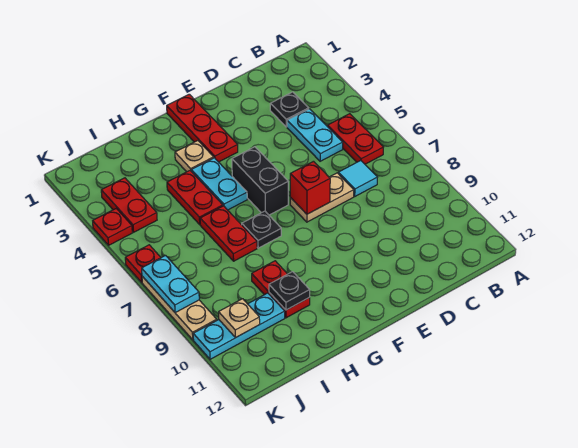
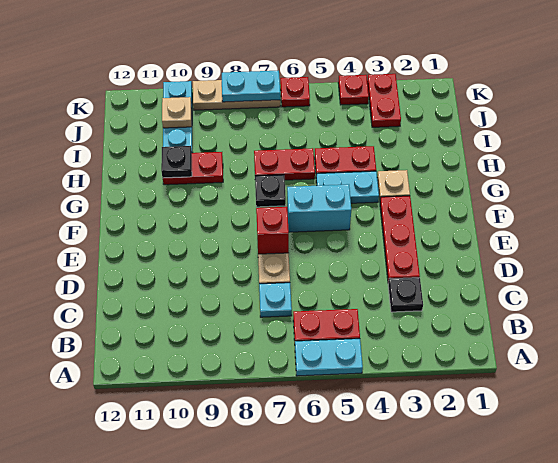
cyan 1x2 plate [287,109,343,161] -> cyan 1x2 plate moved to [295,339,363,376]
cyan 1x1 tile [338,160,378,196] -> cyan 1x1 plate [259,283,292,317]
red 1x3 plate [167,94,238,162] -> red 1x3 plate turned to [380,196,420,283]
black 1x2 brick [232,147,288,215] -> cyan 1x2 brick [287,184,351,232]
red 1x2 plate [101,178,157,232] -> red 1x2 plate turned to [367,74,401,127]

